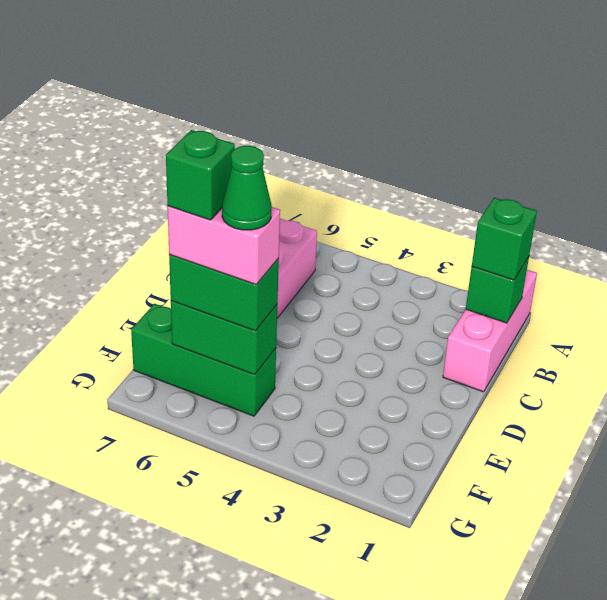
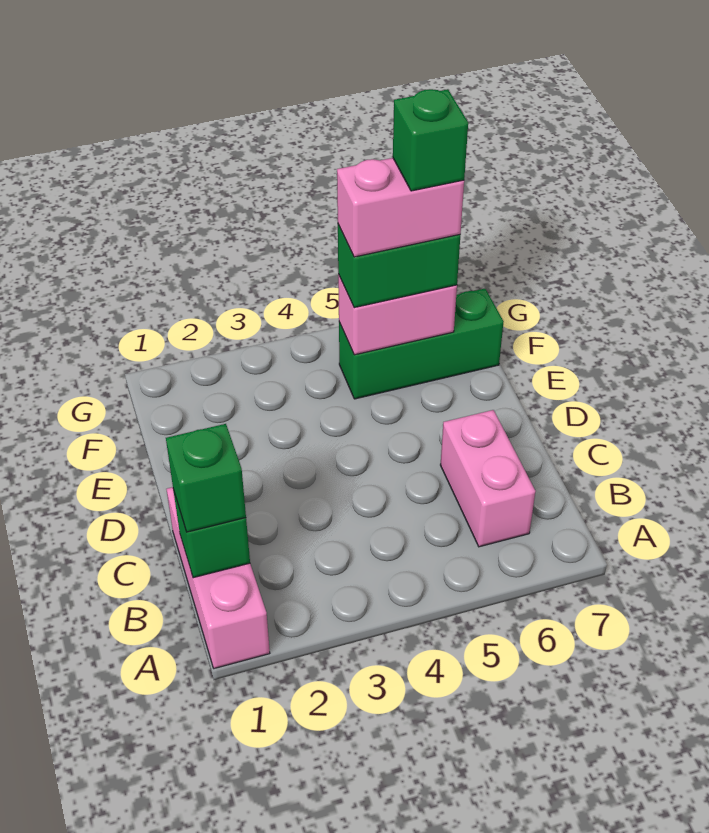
green 1x2 brick [171,301,277,375] -> pink 1x2 brick [338,274,457,355]
green 1x1 cone [222,146,272,230] -> none

